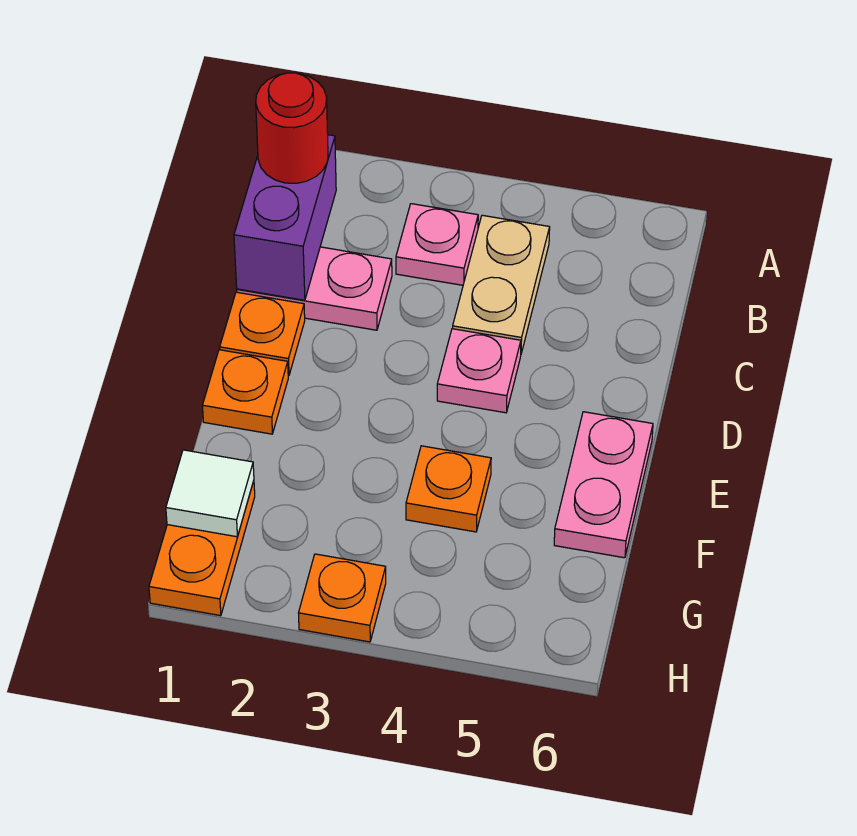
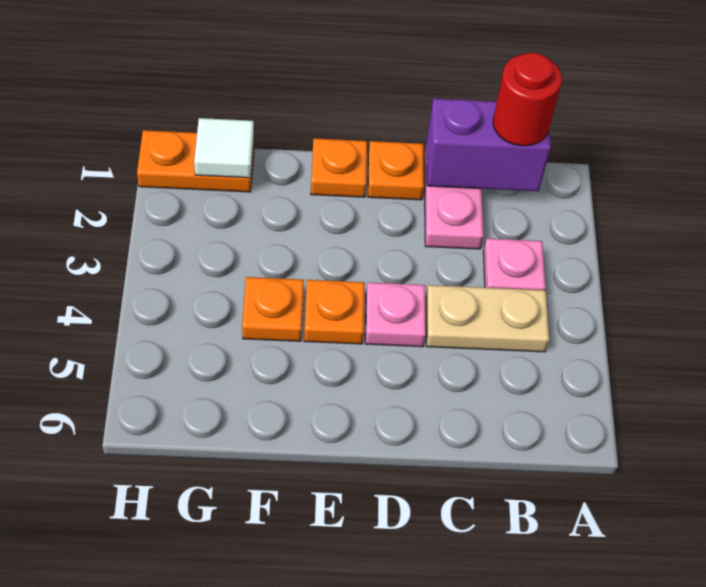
pink 1x2 plate [554,412,653,558] -> none
orange 1x1 plate [299,554,386,642] -> orange 1x1 plate moved to [304,280,365,344]

